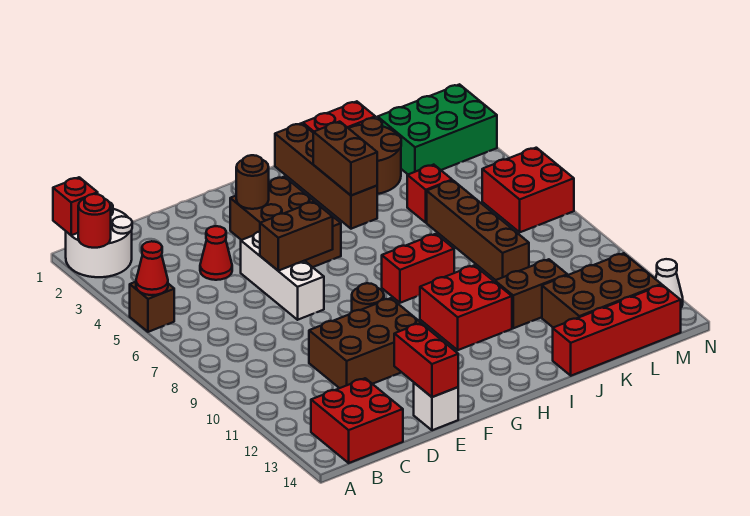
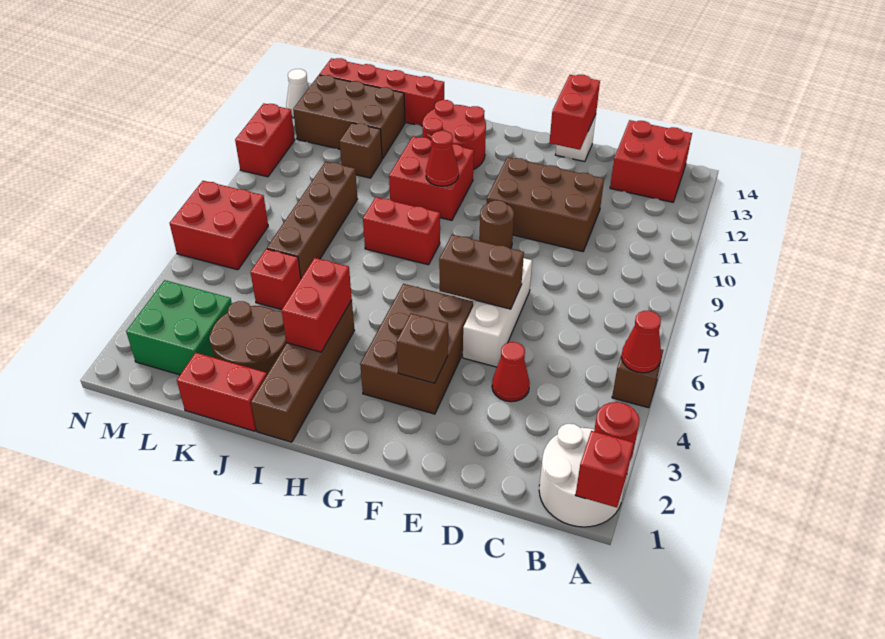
brown 1x1 round brick [236,155,269,209] -> brown 1x1 brick [397,313,448,383]
none -> red 1x1 cone [426,131,459,186]
none -> red 2x2 round brick [422,100,486,170]
brown 1x2 brick [313,122,377,196] -> red 1x2 brick [282,258,352,352]
brown 1x2 brick [495,259,567,328] -> brown 1x1 brick [340,123,382,178]
green 2x3 brick [378,84,497,174] -> green 2x2 brick [126,280,232,375]
none -> red 1x2 brick [235,103,295,177]

